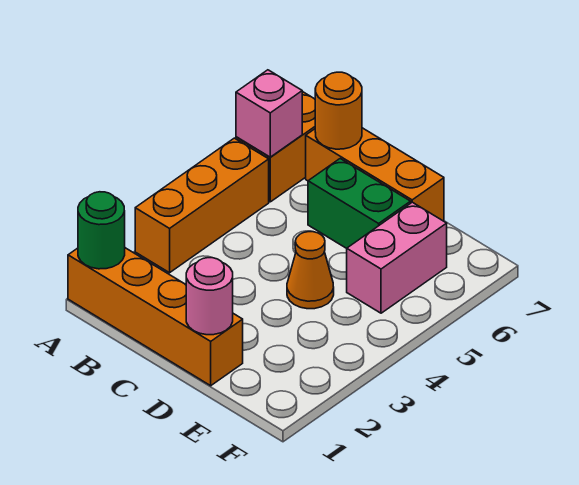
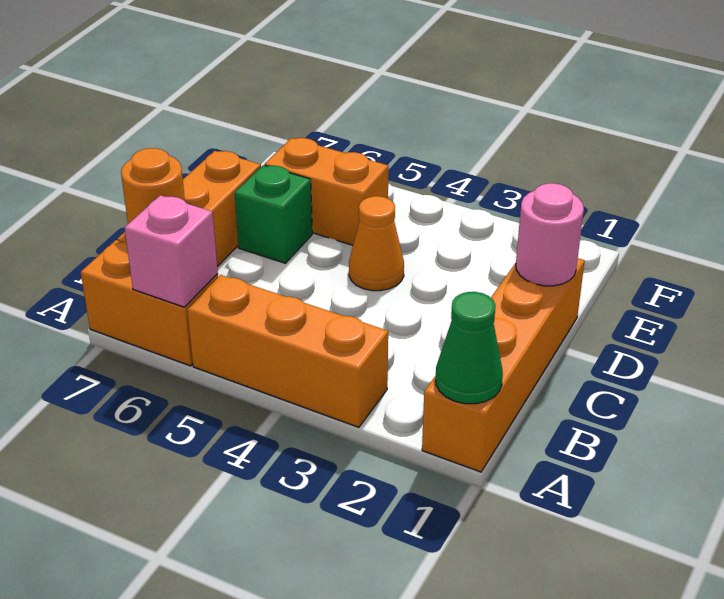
green 1x1 round brick [78,192,125,269] -> green 1x1 cone [436,292,503,404]
green 1x2 brick [308,159,411,248] -> green 1x1 brick [235,165,312,263]
pink 1x2 brick [347,202,447,313] -> orange 1x2 brick [265,138,388,245]

